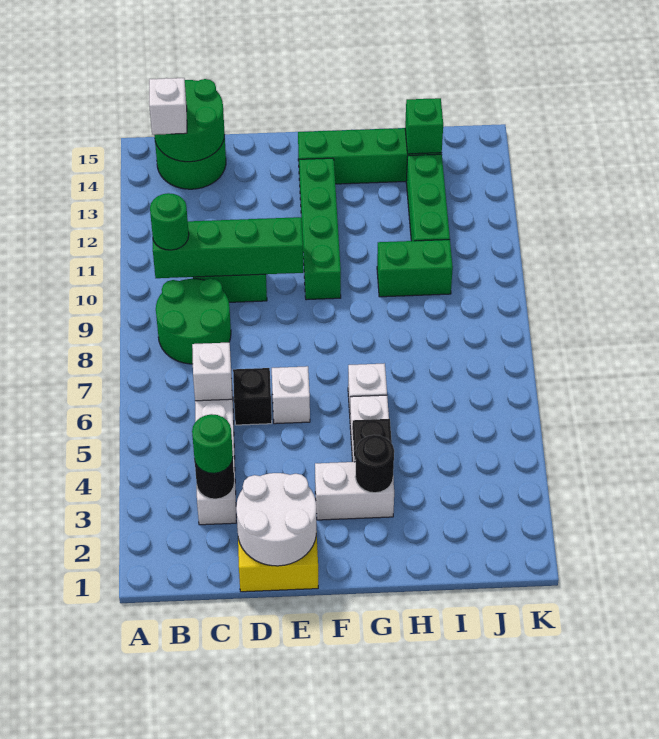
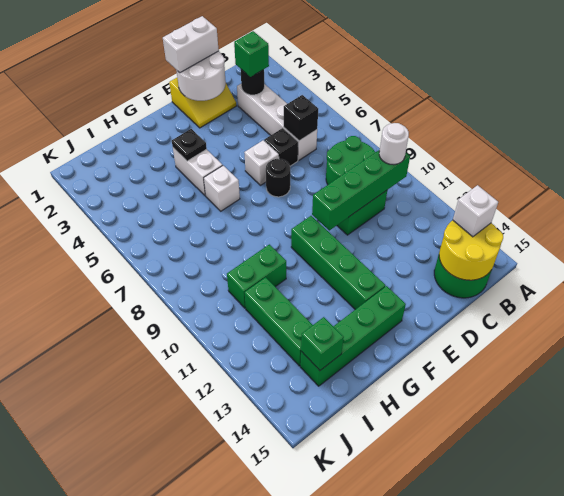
green 1x1 round brick [150,193,189,250] -> white 1x1 round brick [379,123,409,165]
green 2x2 round brick [154,79,225,162] -> yellow 2x2 round brick [439,220,503,280]
green 1x1 round brick [192,414,233,473] -> green 1x1 brick [234,31,269,77]
white 1x1 brick [192,343,232,401] -> black 1x1 brick [284,95,318,141]
white 1x2 brick [315,462,394,520] -> white 1x2 brick moved to [163,16,219,73]
black 1x1 round brick [355,435,394,493] -> black 1x1 round brick moved to [266,159,290,197]

